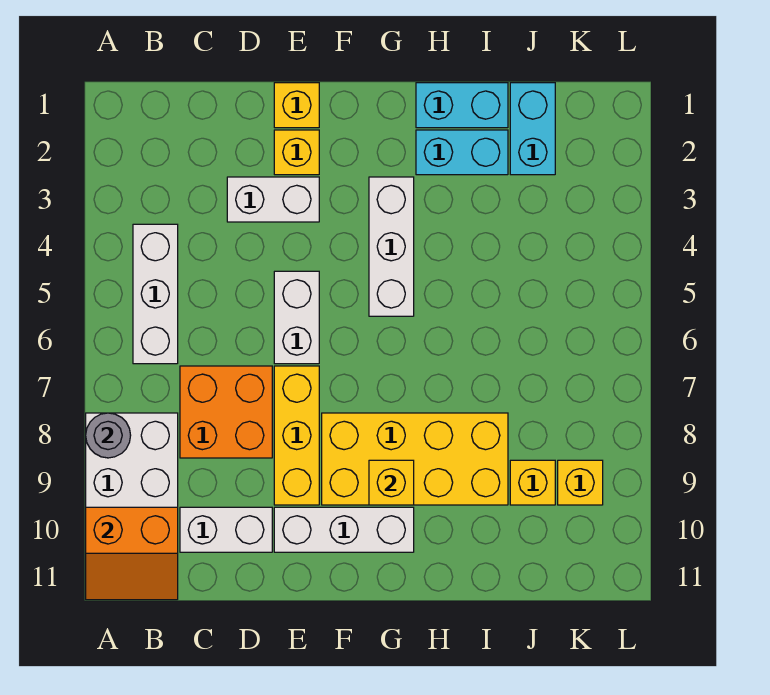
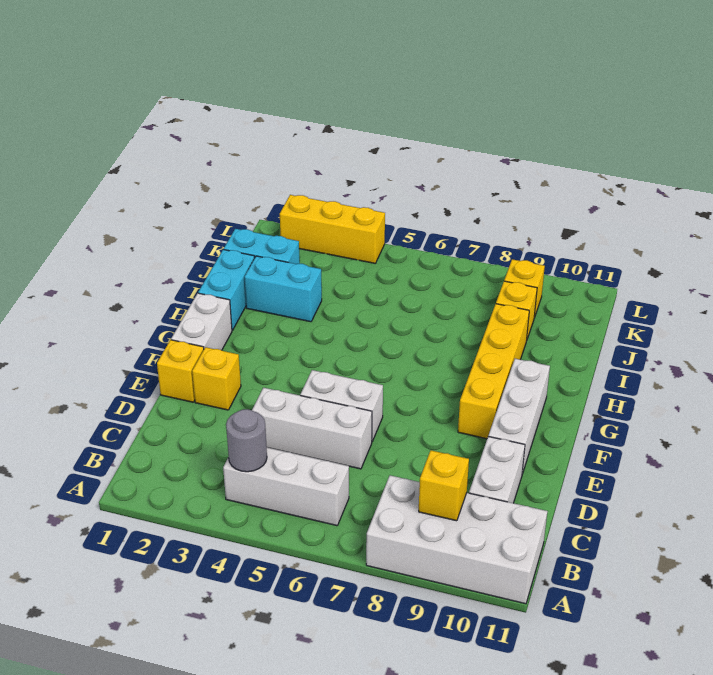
grey 1x1 round brick [86,413,131,458] -> grey 1x1 round brick moved to [226,409,267,472]
orange 2x2 slope [86,507,178,600] -> none
orange 2x2 brick [180,366,272,458] -> none
white 1x2 brick [227,177,319,222] -> white 1x2 brick moved to [171,293,232,350]
yellow 1x3 brick [274,366,319,505] -> yellow 1x3 brick moved to [280,195,385,263]
yellow 2x4 brick [322,413,508,505] -> yellow 1x4 brick [458,304,529,439]
white 1x3 brick [369,177,414,316] -> white 1x3 brick moved to [252,388,372,469]
yellow 1x1 brick [369,460,414,505] -> yellow 1x1 brick moved to [419,450,469,521]
cyan 1x2 brick [416,130,508,175] -> cyan 1x2 brick turned to [245,256,322,322]

